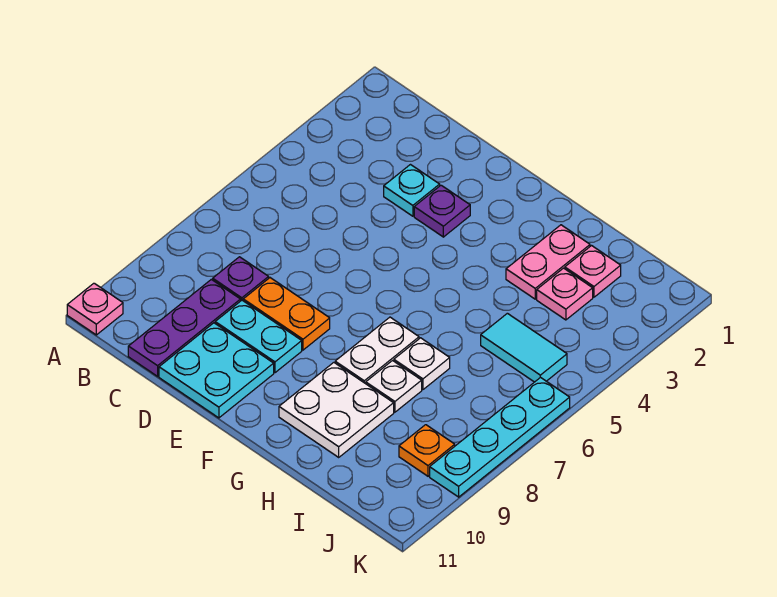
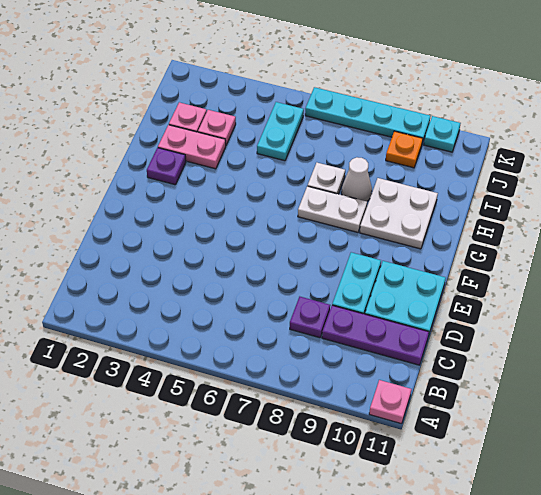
cyan 1x1 plate [384,165,440,216] -> cyan 1x1 plate moved to [424,116,461,152]
orange 1x2 plate [243,278,330,350] -> none
purple 1x1 plate [414,185,470,237] -> purple 1x1 plate moved to [147,148,186,185]
white 1x1 plate [366,361,422,412] -> white 1x1 cone [341,157,372,201]
cyan 1x2 tile [481,313,567,382] -> cyan 1x2 plate [257,102,304,161]

